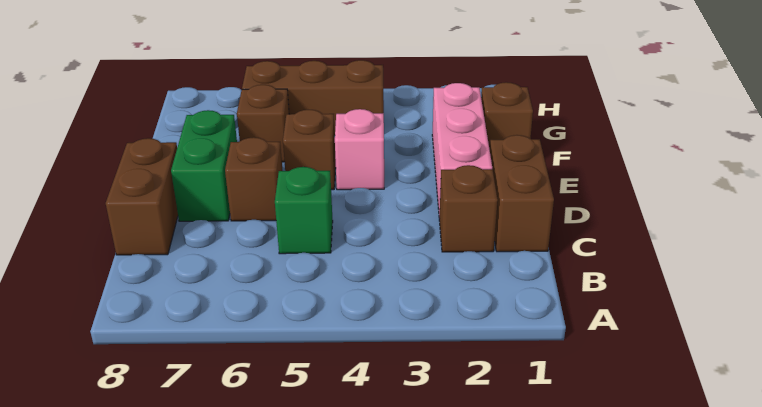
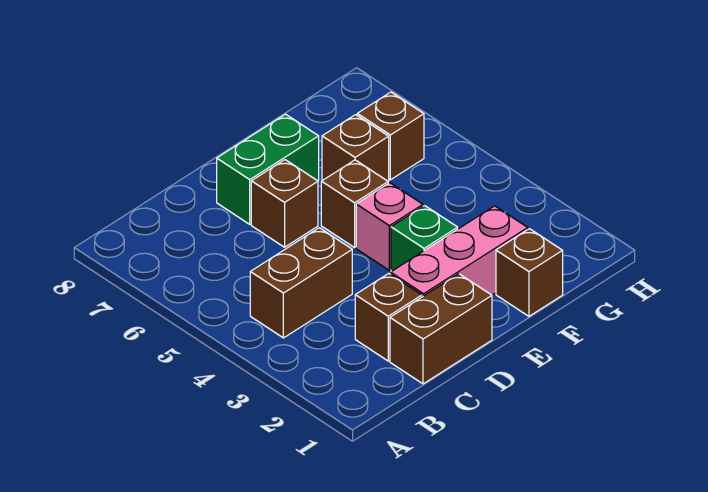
green 1x1 brick [275,167,333,254] -> green 1x1 brick moved to [391,206,458,272]
brown 1x2 brick [106,138,178,255] -> brown 1x2 brick moved to [250,228,352,338]
brown 1x3 brick [242,60,384,130] -> brown 1x1 brick [357,92,424,180]

